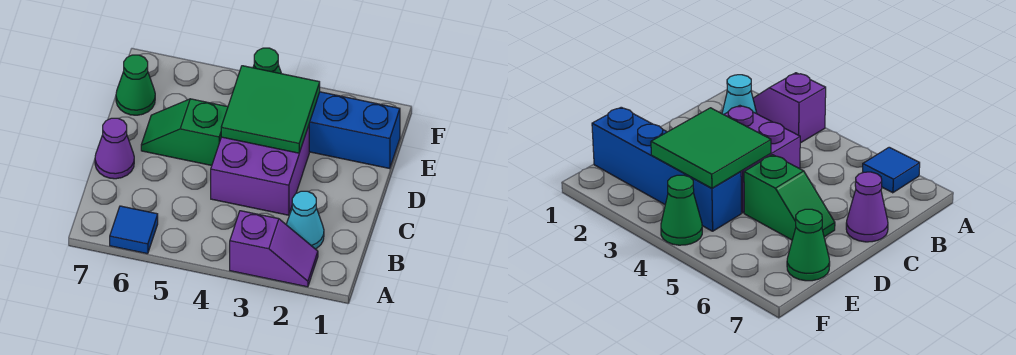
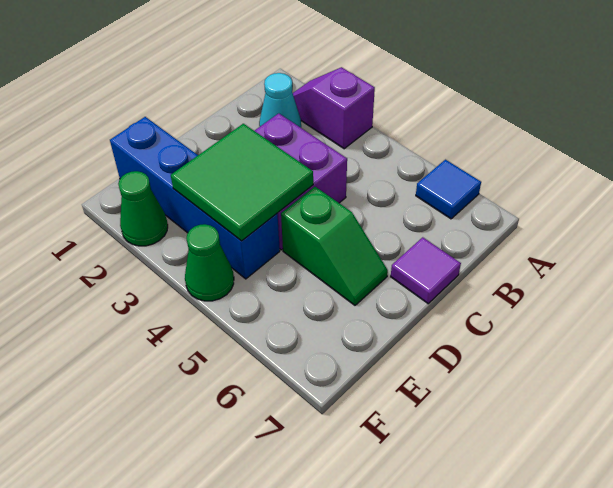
purple 1x1 cone [95,118,134,179] -> purple 1x1 tile [391,237,461,304]
green 1x1 cone [116,55,155,115] -> green 1x1 cone moved to [118,171,168,246]

